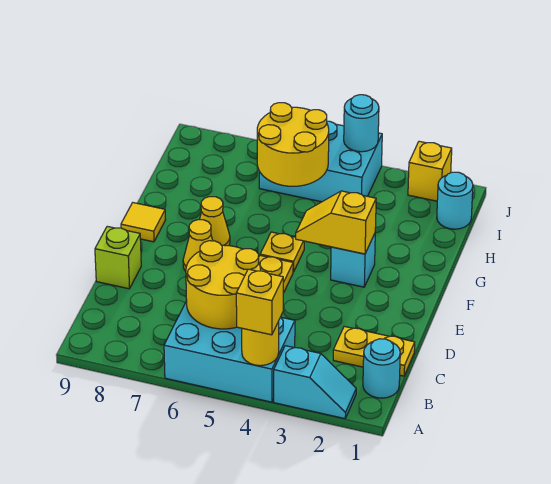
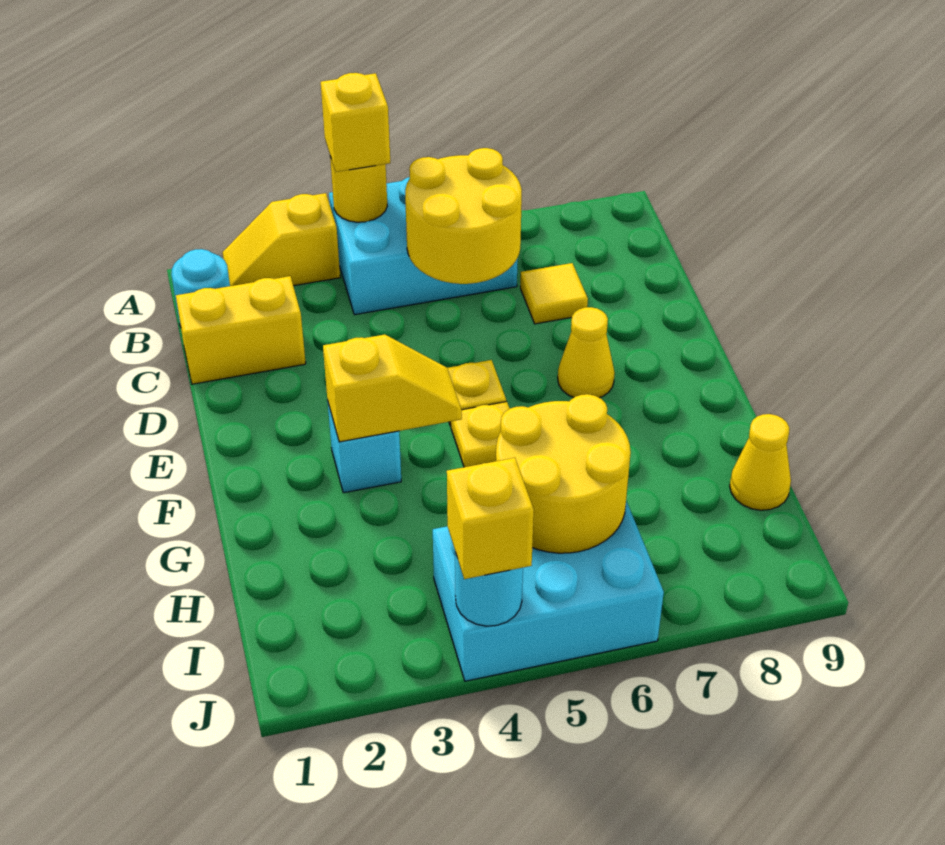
cyan 1x2 slope [274,346,356,419] -> yellow 1x2 slope [223,193,340,286]
yellow 1x2 plate [333,326,415,376] -> yellow 1x2 brick [176,276,306,384]
lime 1x1 brick [95,226,141,289] -> none
yellow 1x1 cone [200,197,230,246] -> yellow 1x1 cone moved to [730,414,791,510]
yellow 1x1 tile [121,203,166,242] -> yellow 1x1 tile moved to [520,263,588,324]
cyan 1x1 round brick [437,172,473,229] -> none
yellow 1x1 brick [408,141,452,201] -> yellow 1x1 brick moved to [447,458,534,579]

